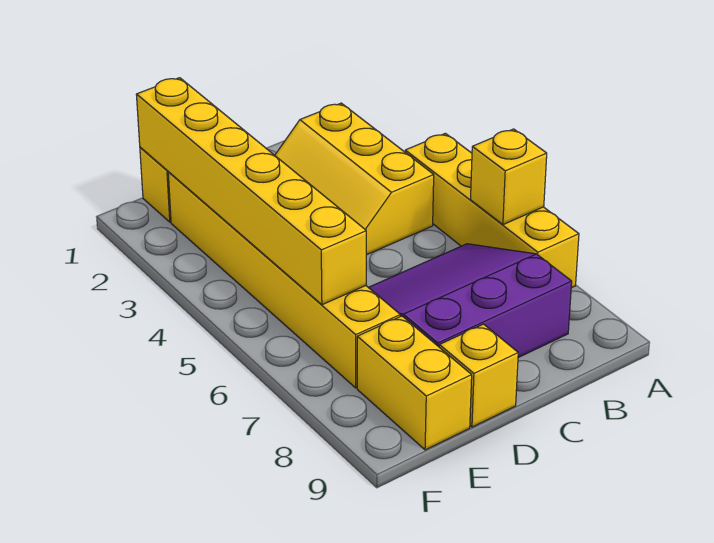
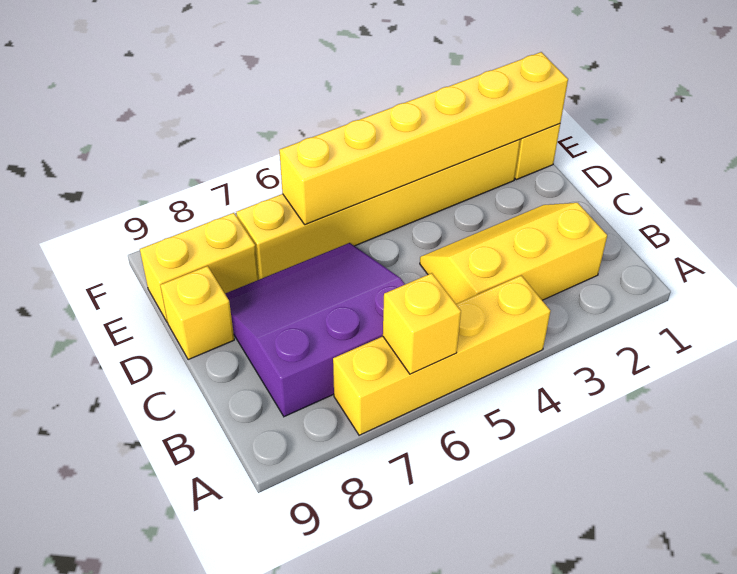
purple 3x3 slope [368,244,572,358] -> purple 3x3 slope turned to [225,243,405,417]

